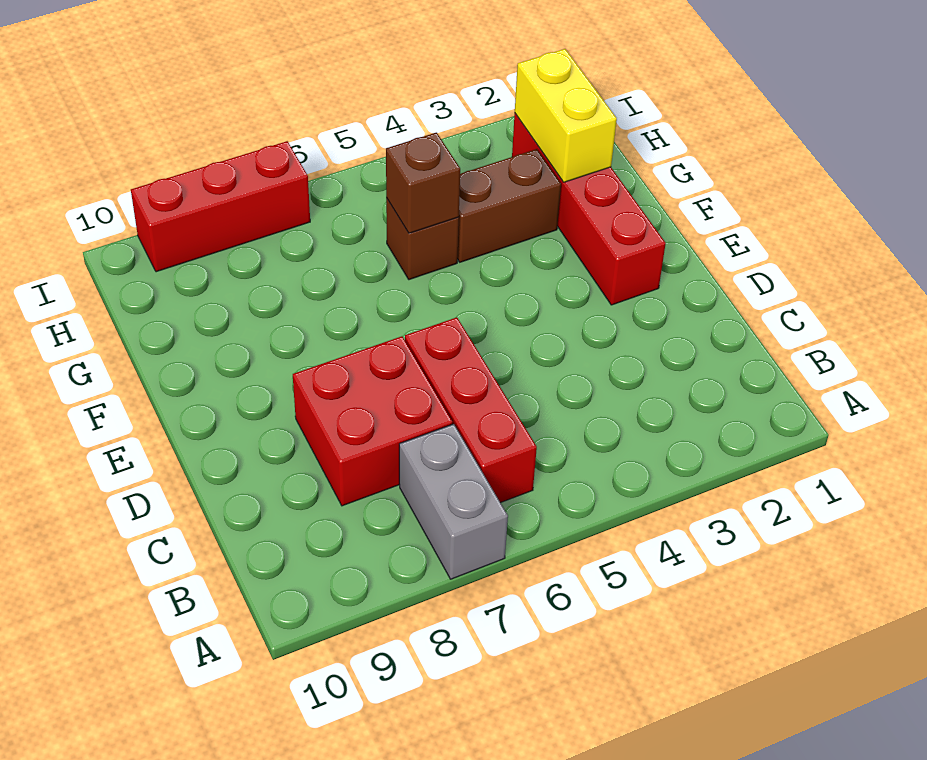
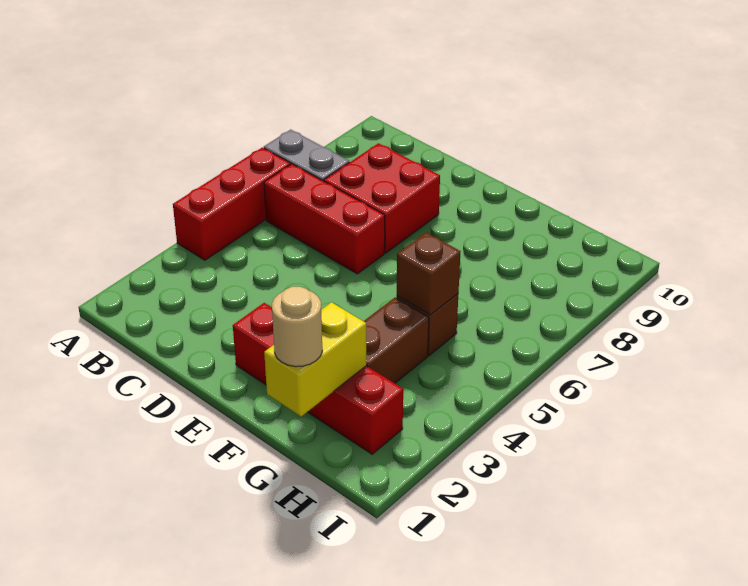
none -> tan 1x1 round brick [272,287,322,367]
yellow 1x2 brick [515,49,617,182] -> yellow 1x2 brick turned to [264,302,367,416]
red 1x3 brick [131,141,310,272] -> red 1x3 brick moved to [173,148,291,260]

